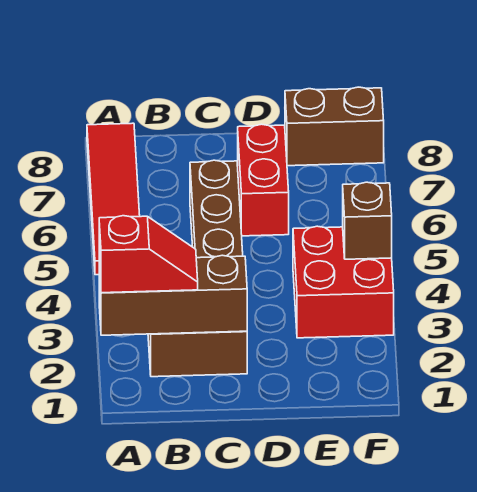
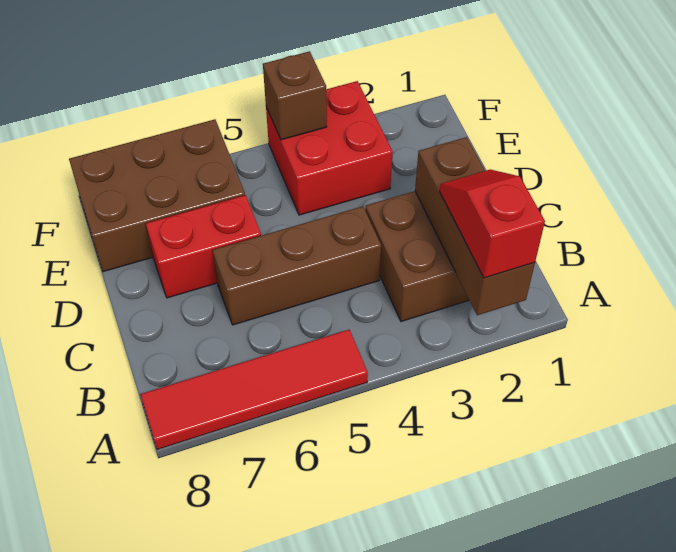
brown 1x2 brick [285,87,384,166] -> brown 2x3 brick [69,119,245,272]

